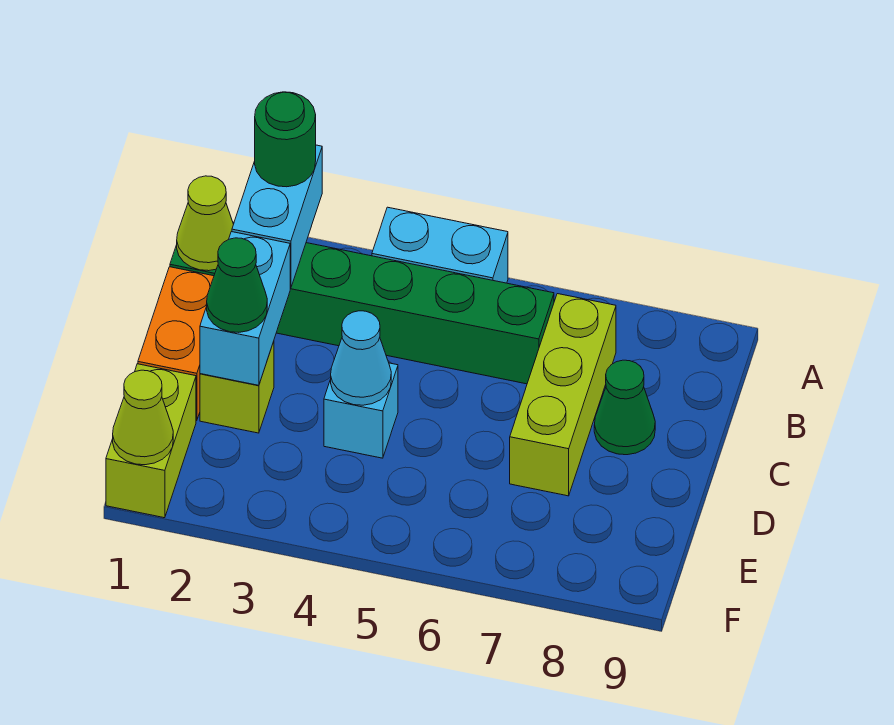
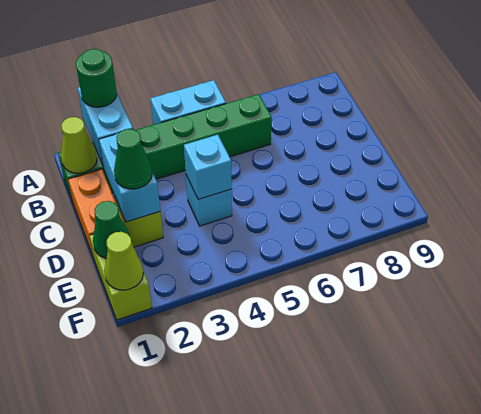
lime 1x3 brick [510,294,616,496] -> none
green 1x1 cone [594,360,655,455] -> green 1x1 cone moved to [93,201,130,258]
cyan 1x1 cone [331,311,391,405] -> cyan 1x1 brick [184,135,232,199]

